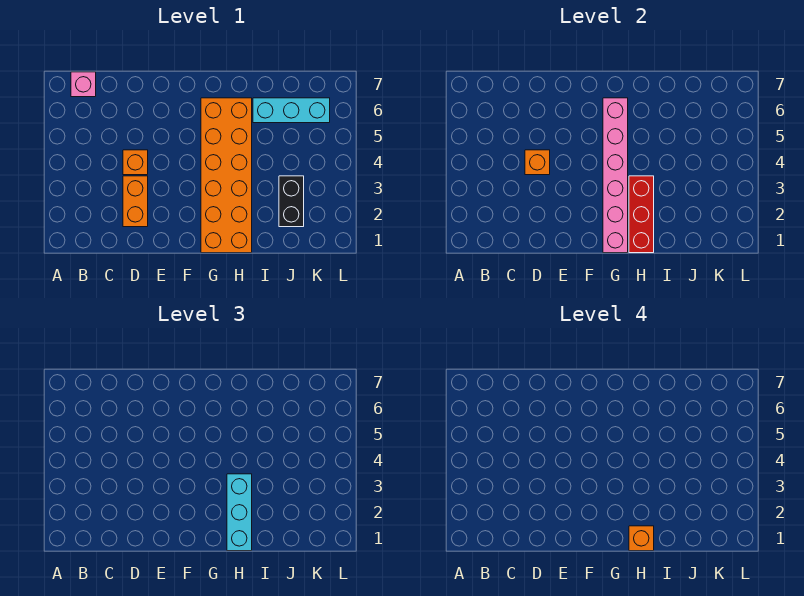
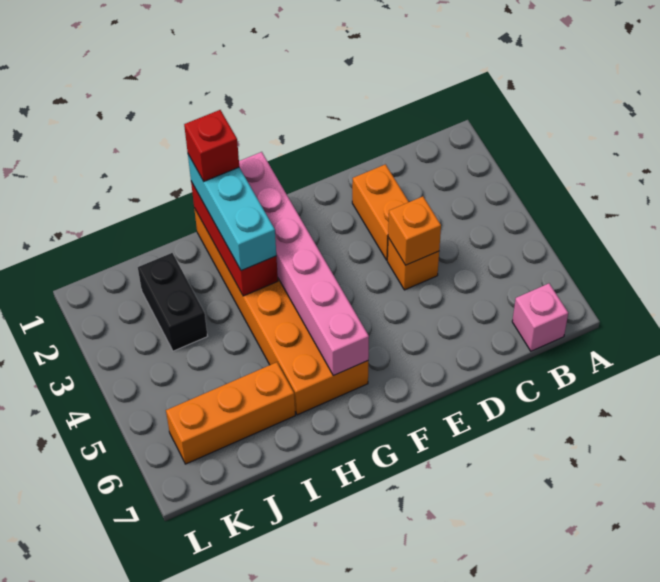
orange 1x1 brick [629,526,654,551] -> red 1x1 brick [184,110,239,181]
cyan 1x3 brick [253,98,330,123] -> orange 1x3 brick [166,362,295,464]

